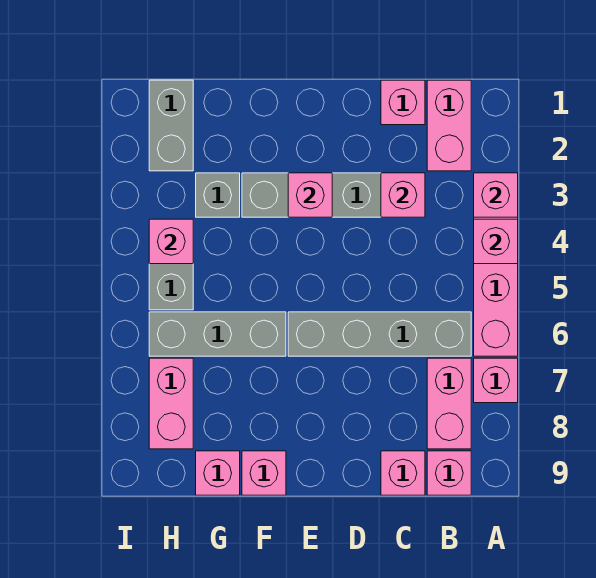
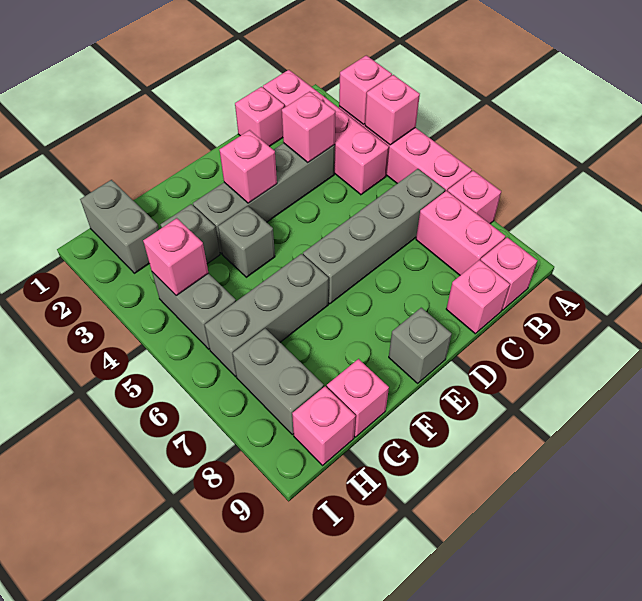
pink 1x2 brick [427,80,471,171] -> pink 1x4 brick [263,70,389,195]
none -> grey 1x1 brick [389,308,452,383]
none -> grey 1x1 brick [218,206,275,277]
pink 1x1 brick [242,451,286,495] -> pink 1x1 brick moved to [292,386,356,465]
pink 1x2 brick [149,358,193,449] -> grey 1x2 brick [233,328,324,435]

